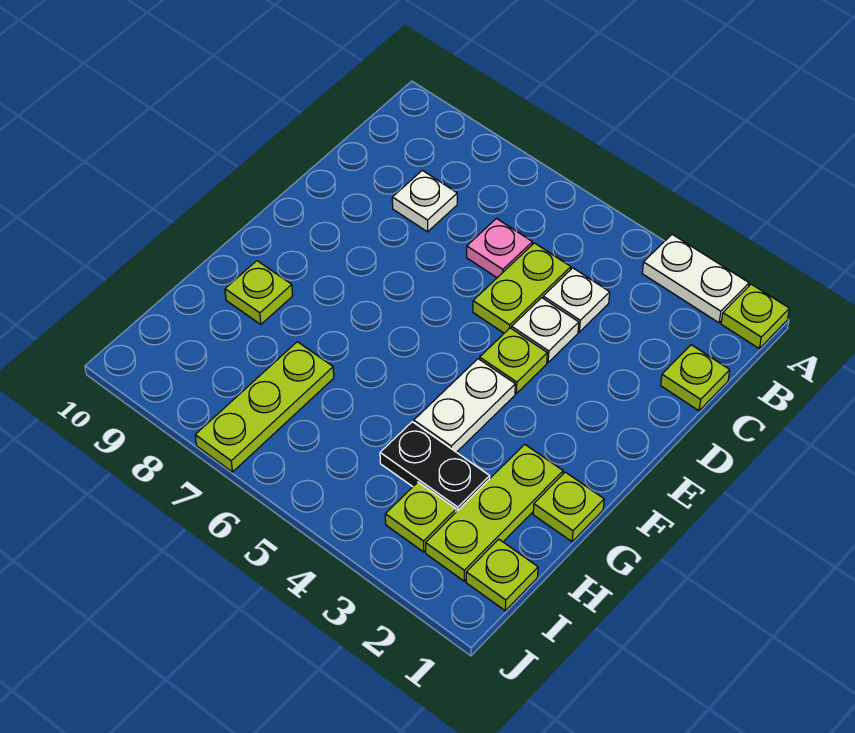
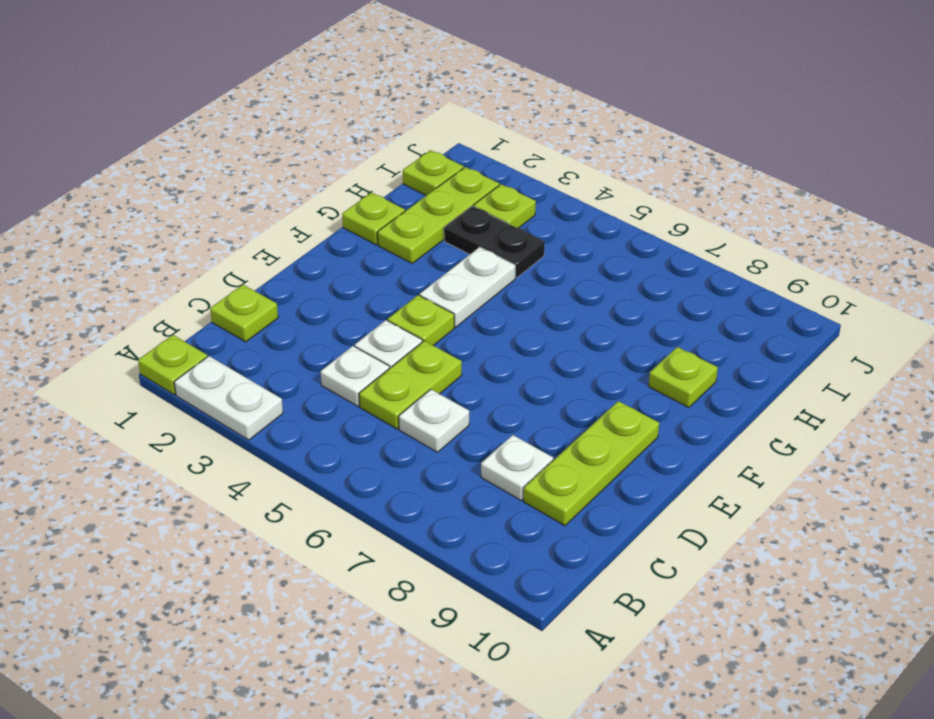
pink 1x1 plate [467,219,532,278] -> white 1x1 plate [399,389,469,452]
lime 1x3 plate [195,342,334,472] -> lime 1x3 plate moved to [524,401,659,526]

